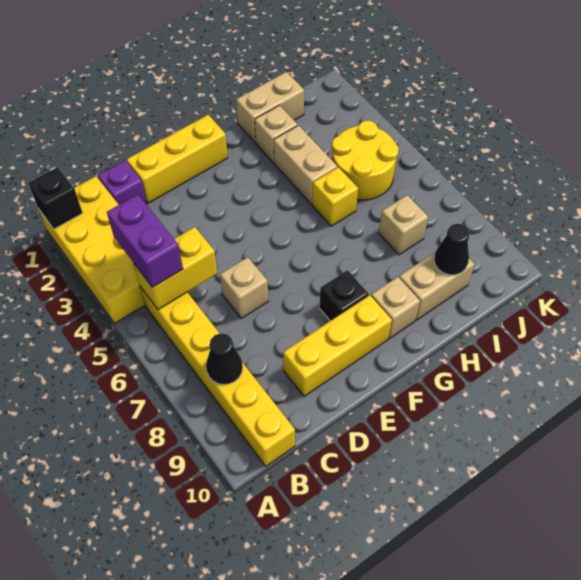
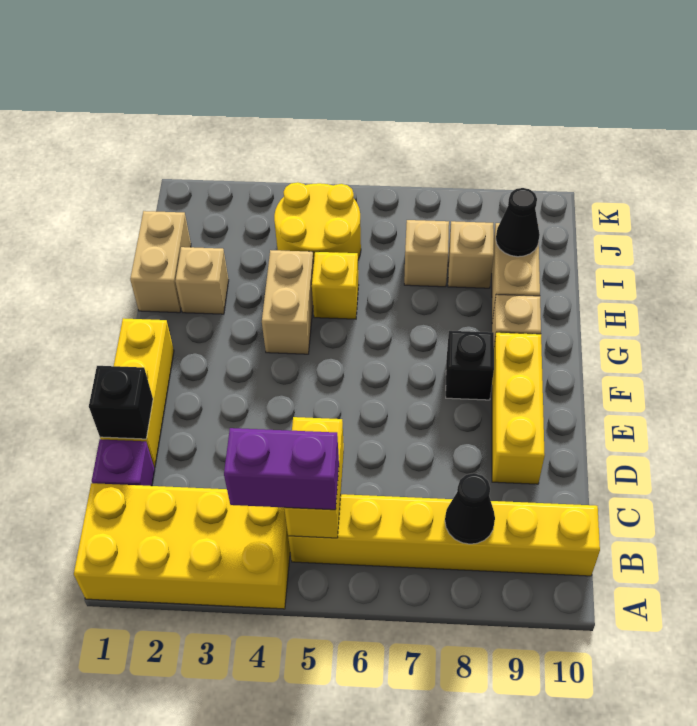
black 1x1 brick [28,167,83,229] -> black 1x1 brick moved to [89,366,153,439]
tan 1x1 brick [220,257,268,318] -> tan 1x1 brick moved to [448,221,494,288]
tan 1x2 brick [274,125,338,204] -> tan 1x2 brick turned to [262,250,314,354]

